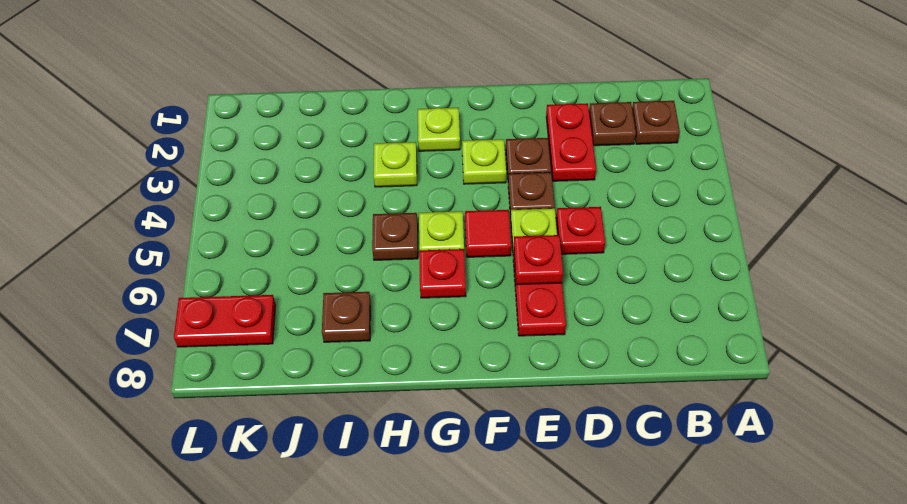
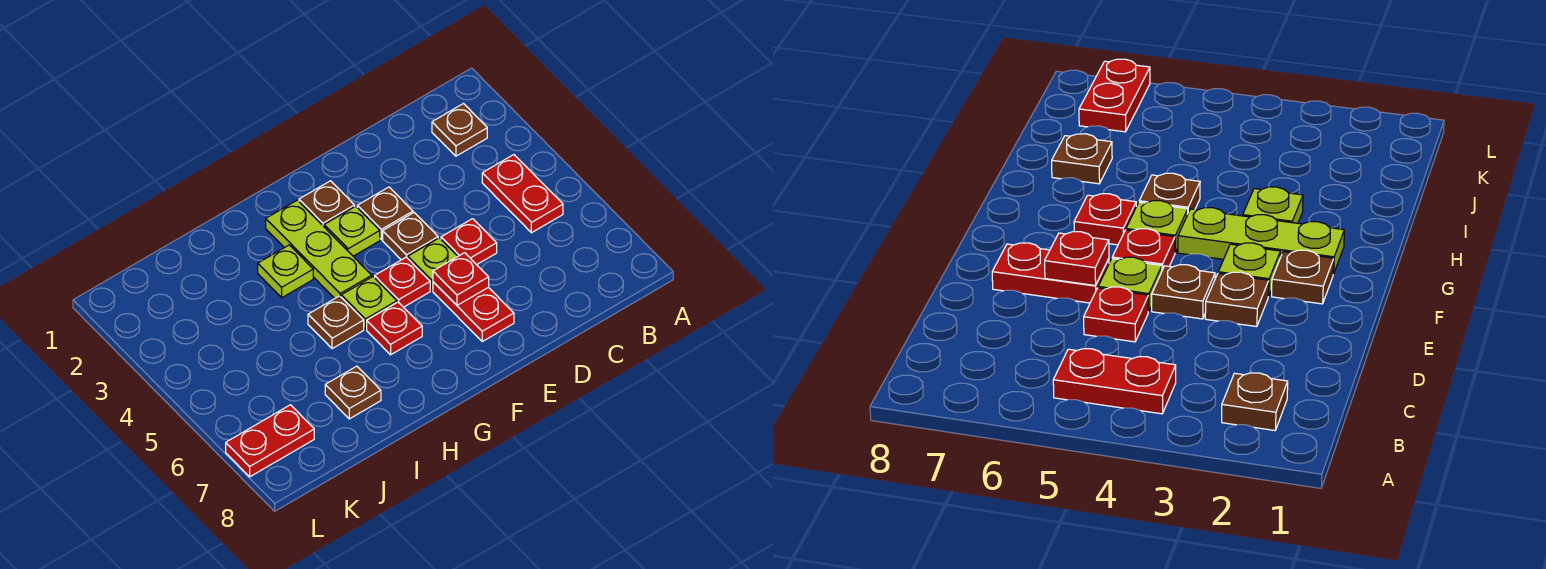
brown 1x1 plate [589,102,636,146] -> brown 1x1 plate moved to [299,181,355,226]
red 1x2 plate [546,103,596,181] -> red 1x2 plate moved to [482,155,563,233]
red 1x1 tile [465,210,511,257] -> red 1x1 plate [375,257,430,307]
lime 1x1 plate [418,108,460,151] -> lime 1x3 plate [266,200,372,298]

